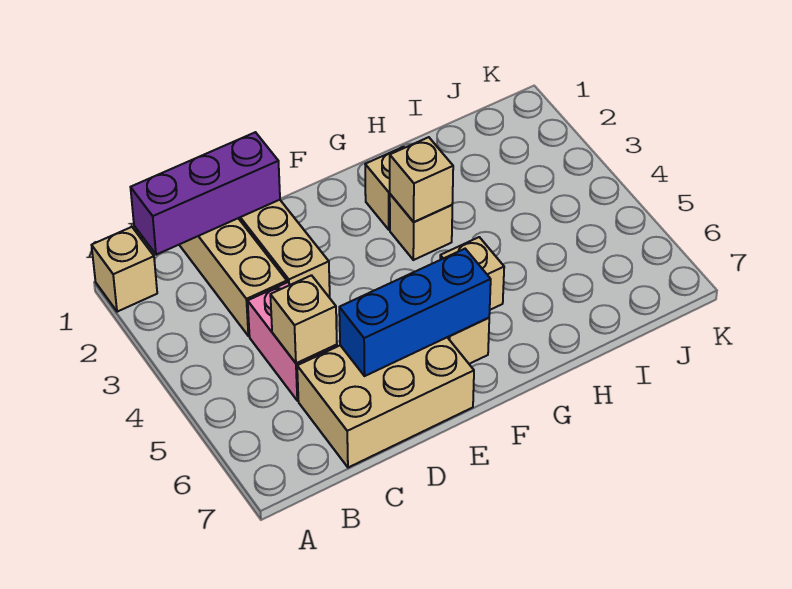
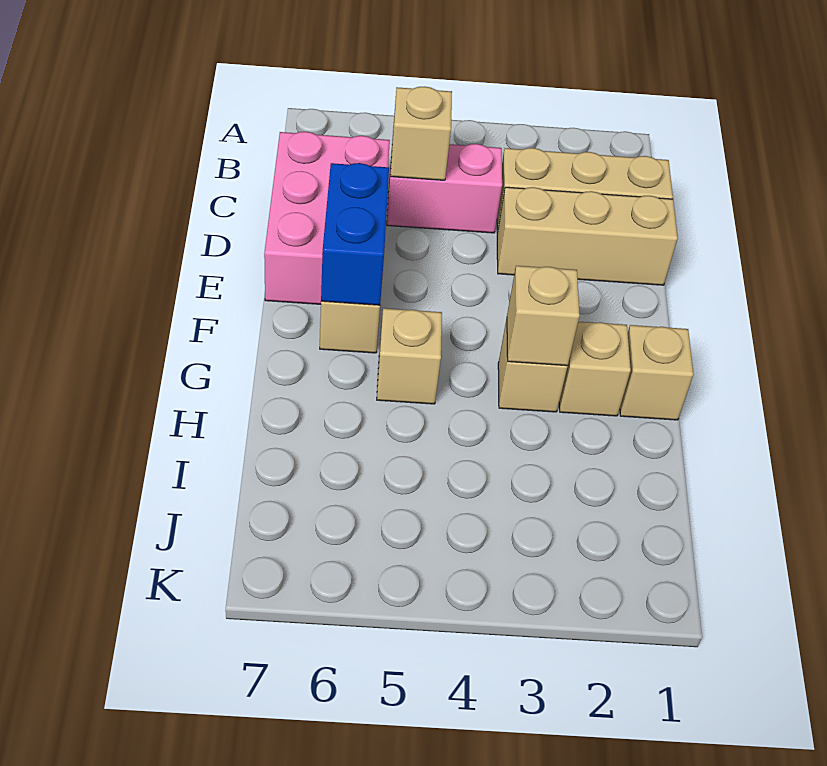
tan 1x1 brick [92,227,157,312] -> tan 1x1 brick moved to [620,325,693,420]
purple 1x3 brick [130,132,280,255] -> none
tan 2x3 brick [297,337,474,468] -> pink 2x3 brick [264,132,390,304]
blue 1x3 brick [339,249,491,376] -> blue 1x2 brick [321,163,389,305]

